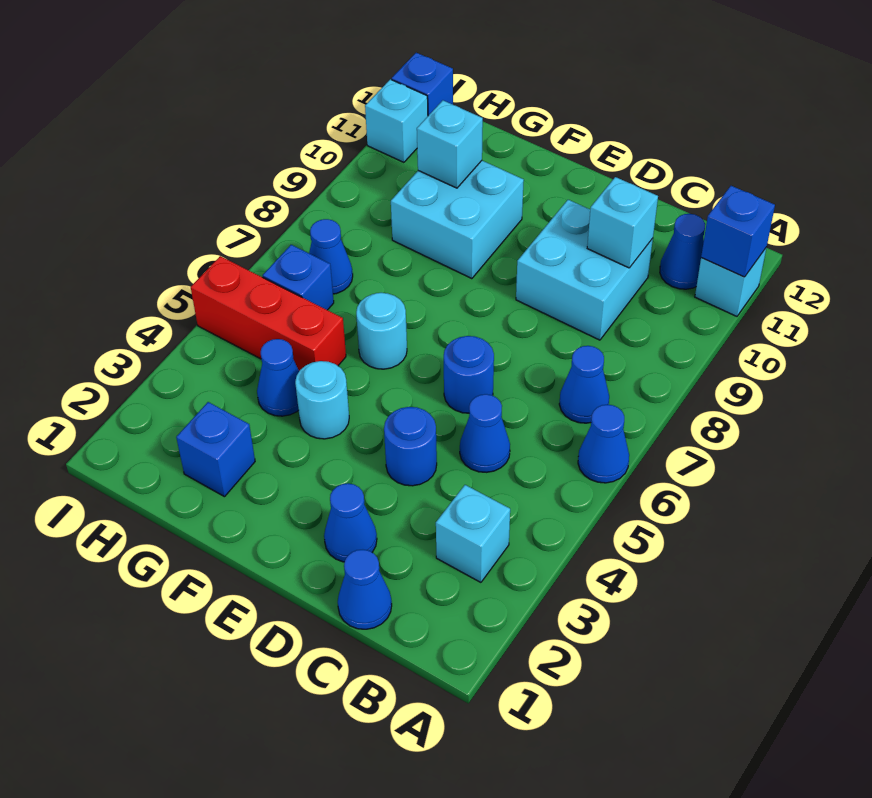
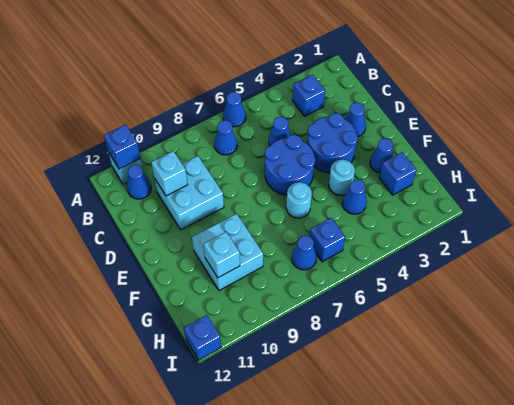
cyan 1x1 brick [436,485,510,582] -> blue 1x1 brick [292,74,325,116]
blue 1x1 cone [338,550,392,629] -> blue 1x1 cone moved to [370,138,393,173]
blue 1x1 round brick [384,407,437,486] -> blue 2x2 round brick [307,113,358,173]
blue 1x1 round brick [444,336,494,413] -> blue 2x2 round brick [265,135,315,195]
red 1x3 brick [191,256,346,371] -> none
cyan 1x1 brick [365,79,428,162] -> none

